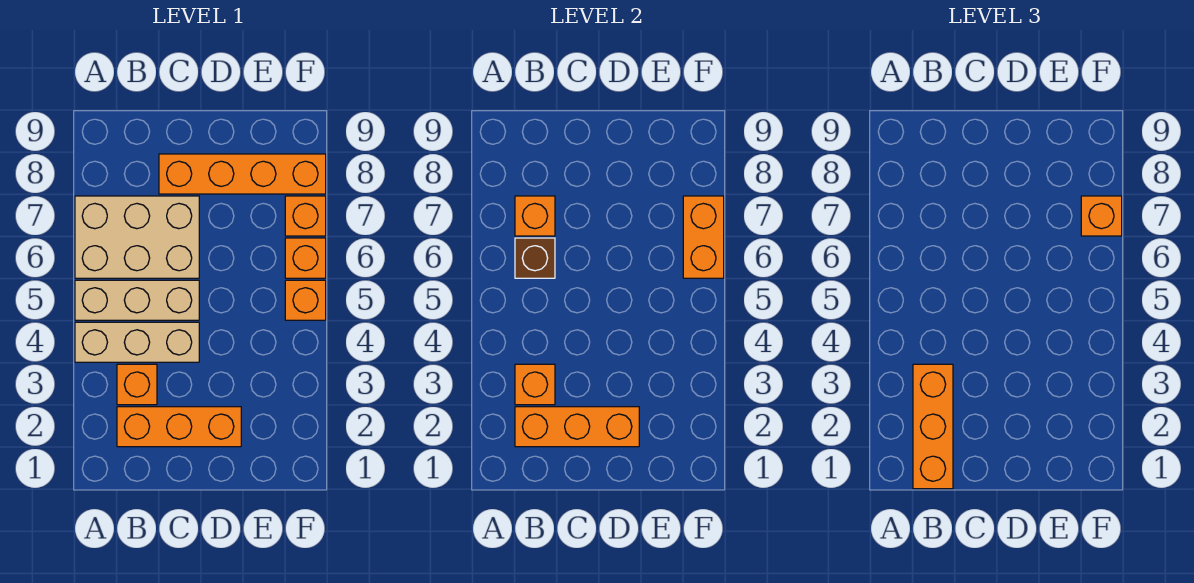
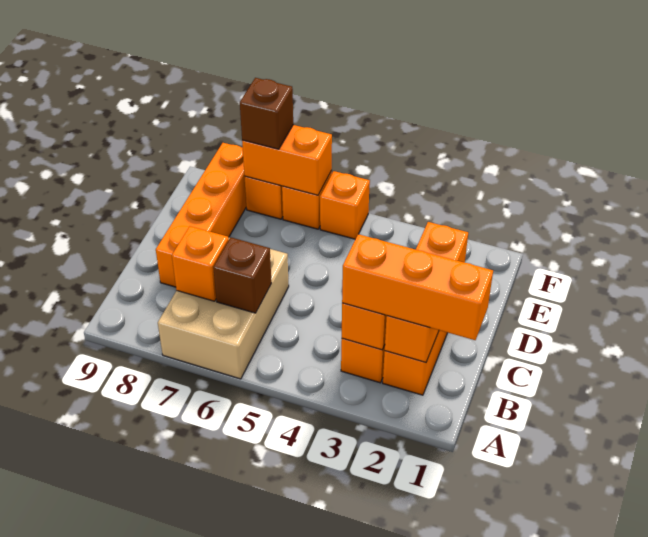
tan 1x3 brick [75,322,199,362] -> none
tan 1x3 brick [75,280,199,320] -> none
orange 1x1 brick [1081,196,1122,236] -> brown 1x1 brick [240,78,293,149]

